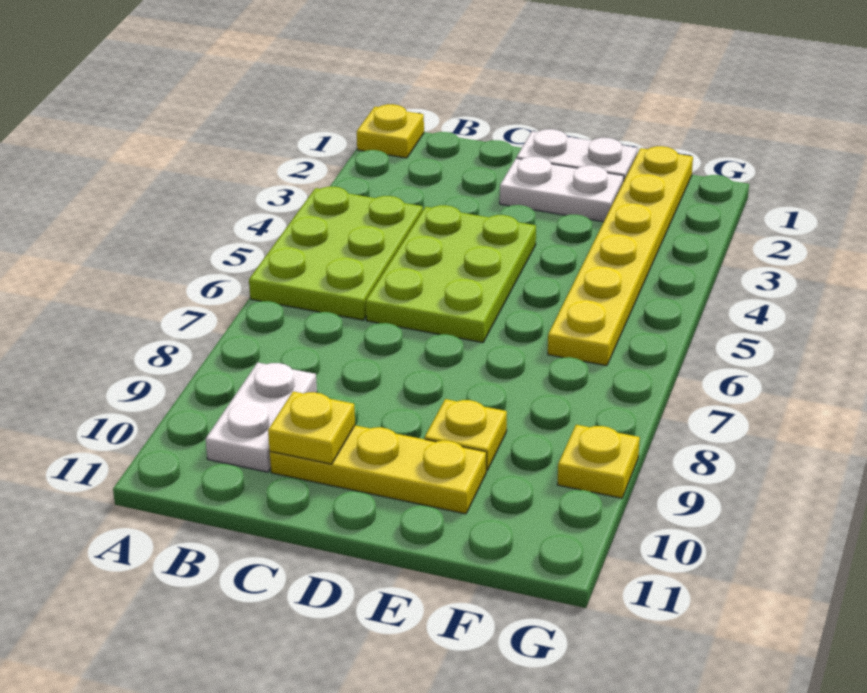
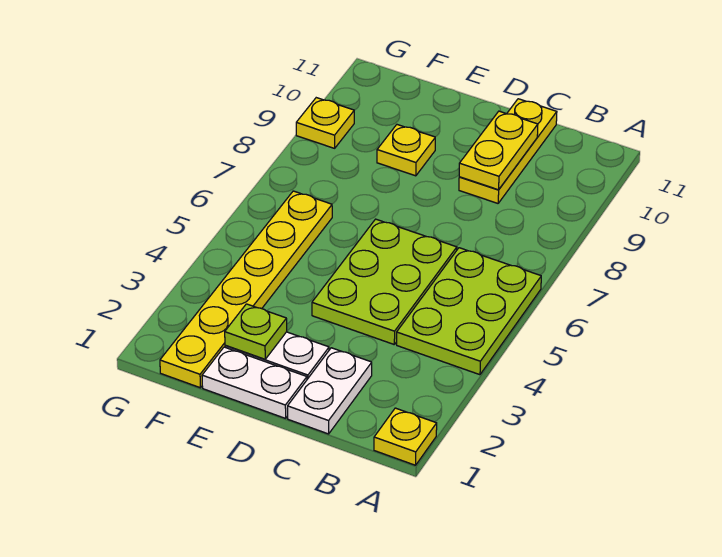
white 1x2 plate [206,362,317,472] -> white 1x2 plate moved to [288,348,372,434]
yellow 1x3 plate [270,425,487,514] -> yellow 1x3 plate turned to [459,99,557,203]
yellow 1x1 plate [268,392,355,464] -> yellow 1x2 plate [459,111,538,190]
none -> lime 1x1 plate [225,304,287,359]

